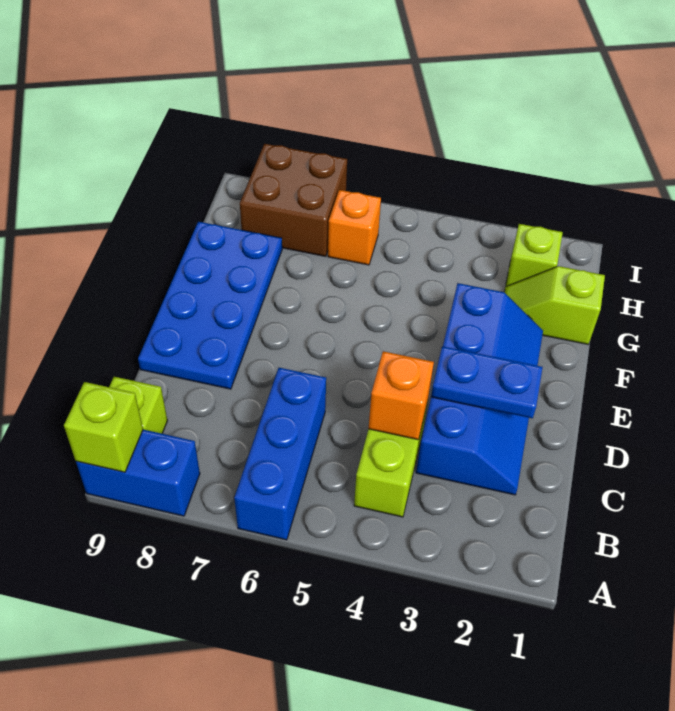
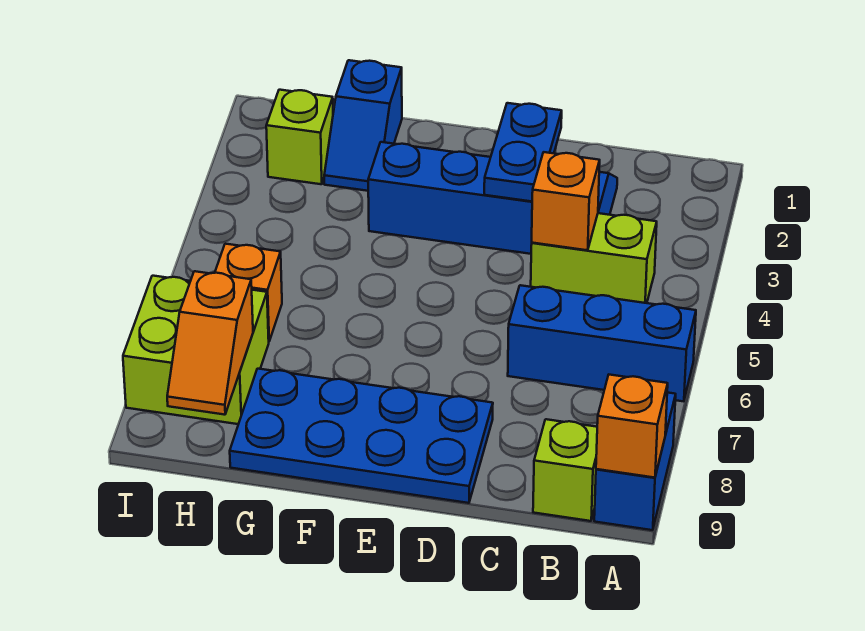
lime 1x1 brick [64,382,143,472] -> orange 1x1 brick [596,375,668,478]
lime 1x2 slope [504,266,605,344] -> blue 1x2 slope [324,60,402,191]
brown 2x2 brick [240,144,347,256] -> lime 2x2 brick [123,276,269,424]
none -> orange 1x2 slope [167,271,253,415]

